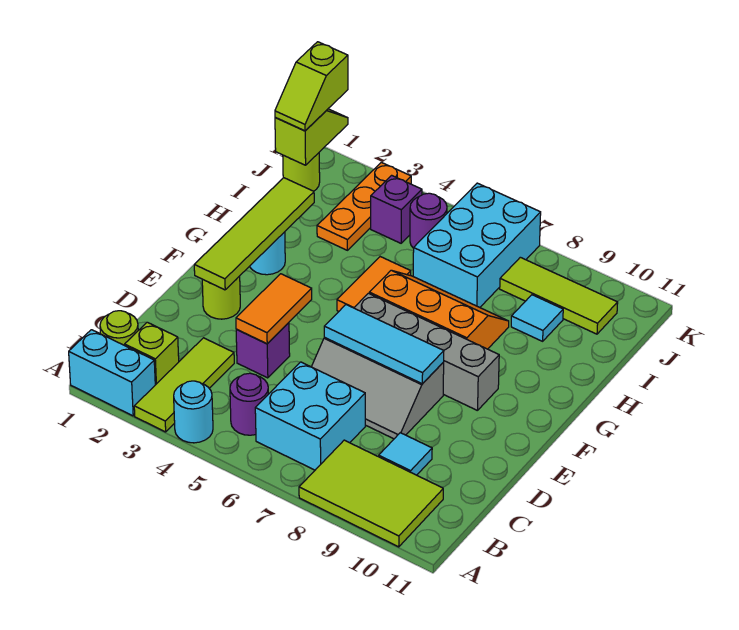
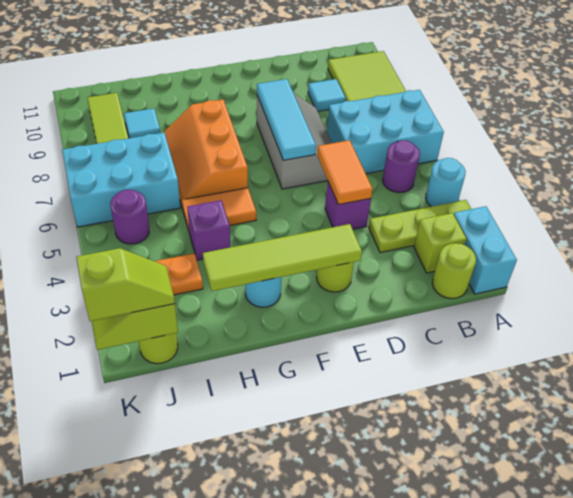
lime 1x3 tile [134,338,234,432] -> lime 1x3 plate [369,200,471,253]
cyan 2x2 brick [255,362,365,470] -> cyan 2x3 brick [327,90,444,174]
orange 1x2 tile [236,274,312,344] -> orange 1x2 tile turned to [317,140,373,205]
grey 1x4 brick [354,293,499,411] -> none
purple 1x1 brick [371,175,422,243] -> purple 1x1 brick moved to [187,200,230,260]

